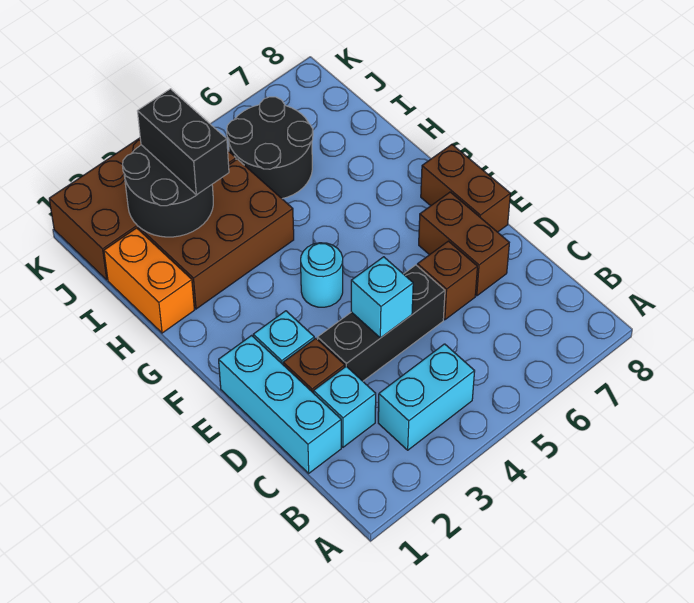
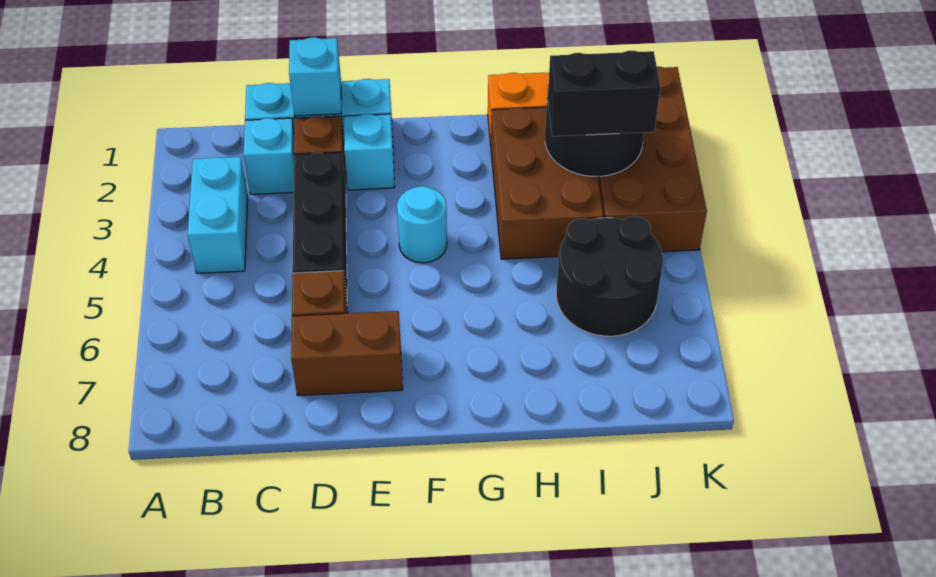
cyan 1x1 brick [351,257,413,338] -> cyan 1x1 brick moved to [289,37,341,116]
brown 1x2 brick [421,144,510,232] -> none

